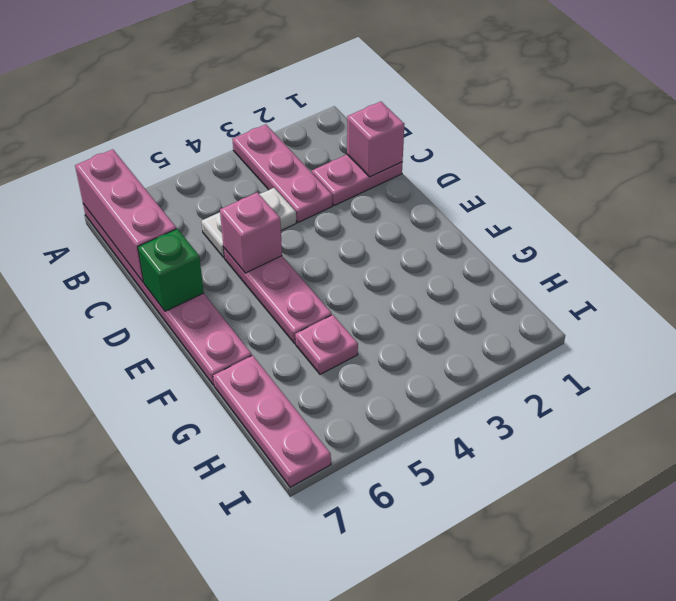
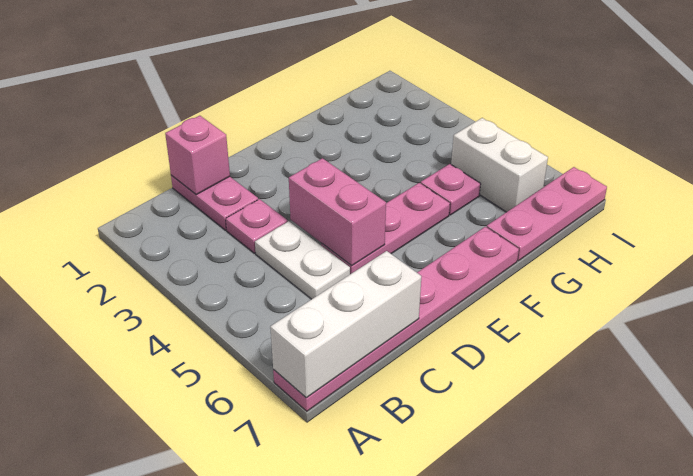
pink 1x3 plate [232,124,332,222] -> pink 1x1 plate [226,199,287,253]
pink 1x3 brick [75,149,176,282] -> white 1x3 brick [270,251,421,398]
pink 1x1 brick [220,192,282,273] -> pink 1x2 brick [289,158,386,266]
green 1x1 brick [138,229,204,311] -> none
none -> white 1x2 brick [451,118,548,212]

